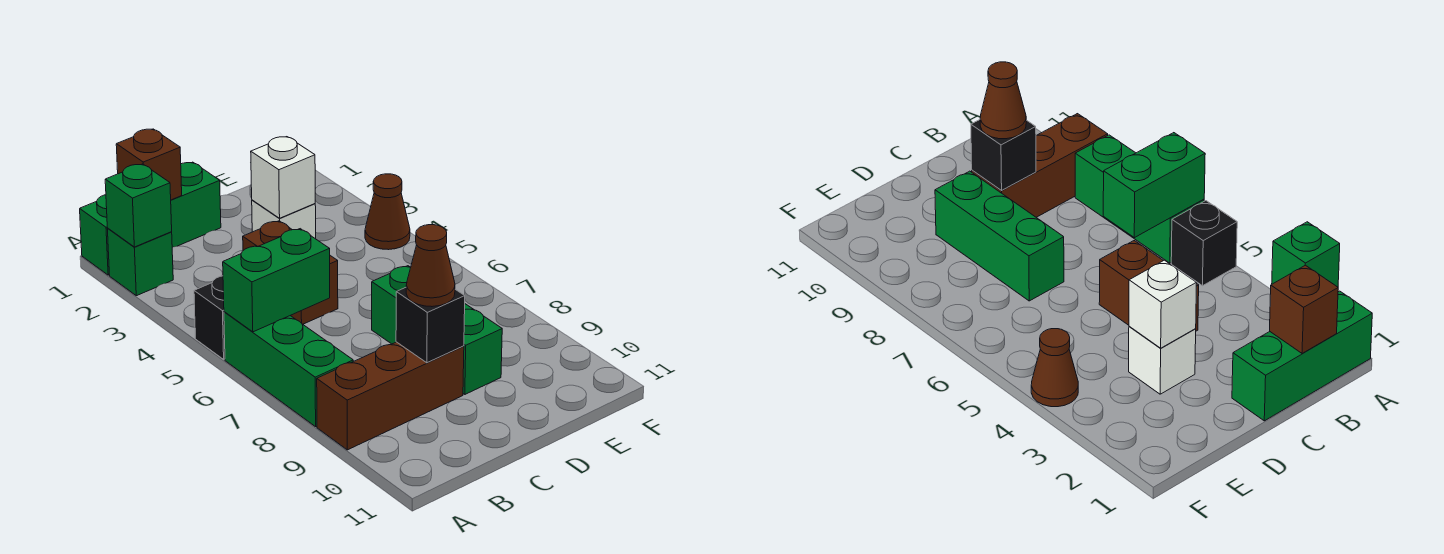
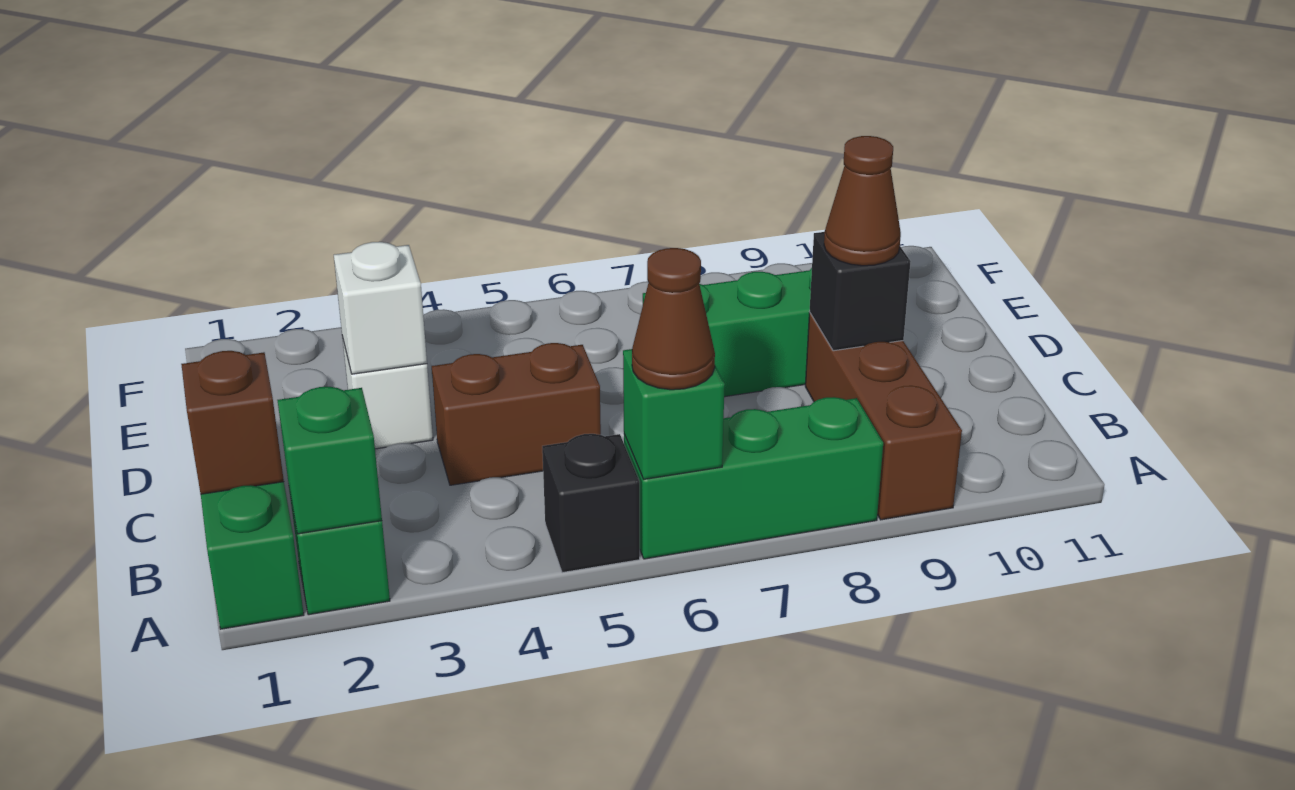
green 1x2 brick [223,229,330,332] -> green 1x1 brick [623,349,725,479]
brown 1x1 cone [365,174,410,250] -> brown 1x1 cone moved to [632,248,715,390]

